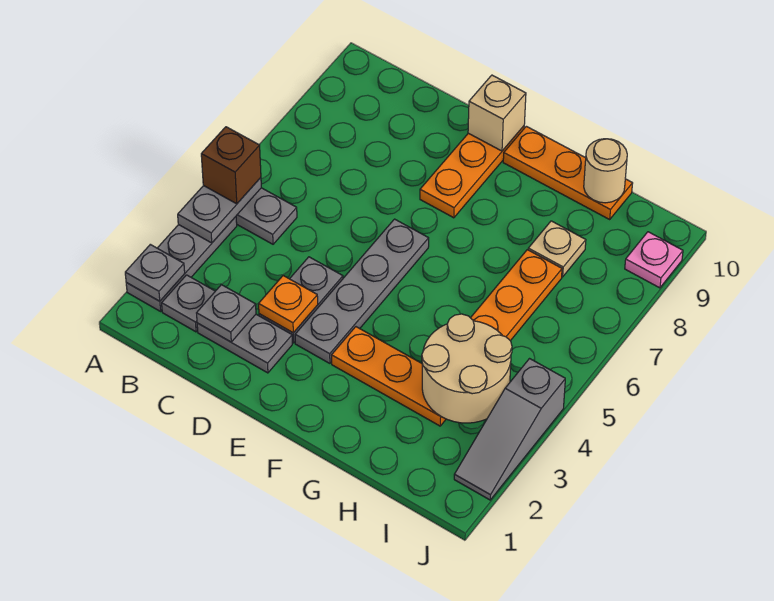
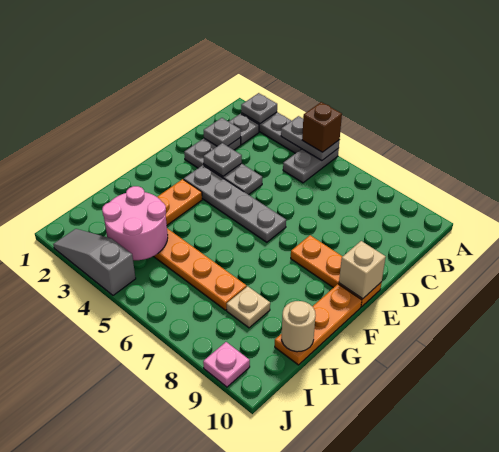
orange 1x1 plate [259,276,318,333] -> grey 1x1 plate [203,143,242,176]
tan 2x2 round brick [422,314,512,423] -> pink 2x2 round brick [102,186,168,260]

